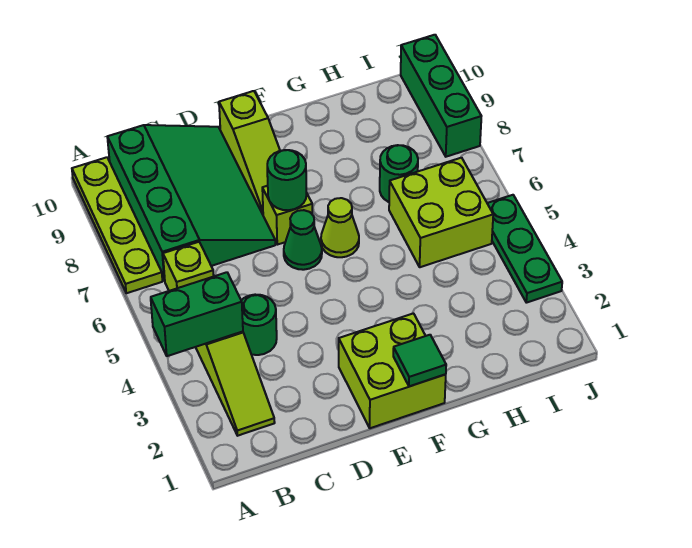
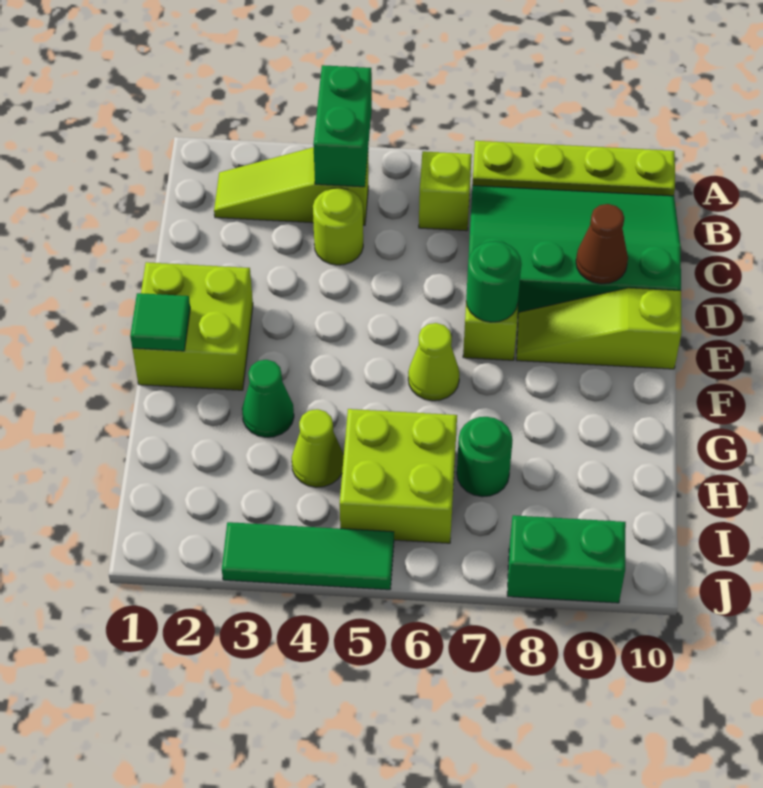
green 3x4 slope [107,125,275,281] -> green 3x4 slope turned to [468,185,681,317]
green 1x1 round brick [241,295,277,355] -> lime 1x1 round brick [313,188,363,265]
none -> brown 1x1 cone [576,204,628,284]
green 1x1 cone [284,210,322,270] -> green 1x1 cone moved to [242,360,294,437]
none -> lime 1x1 cone [292,409,344,487]
green 1x3 plate [487,195,562,303] -> green 1x3 tile [222,522,394,590]
green 1x3 brick [401,35,481,157] -> green 1x2 brick [507,515,626,603]

